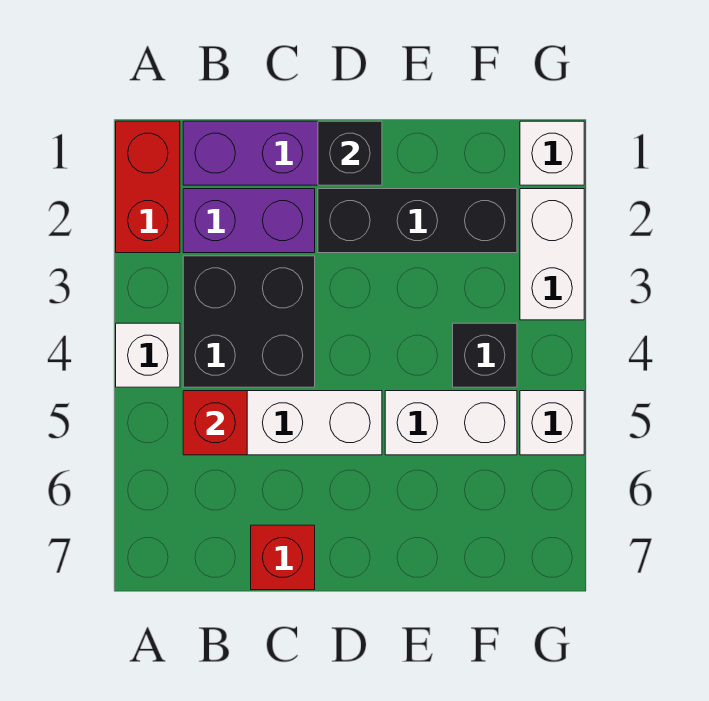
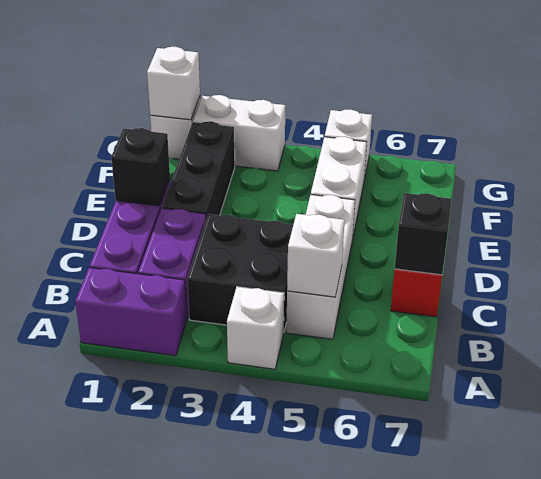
red 1x2 brick [116,121,180,253] -> purple 1x2 brick [75,267,187,356]
red 1x1 brick [183,391,247,455] -> white 1x1 brick [287,214,345,297]
black 1x1 brick [453,323,517,387] -> black 1x1 brick moved to [395,193,452,275]
none -> white 1x1 brick [147,47,200,120]

